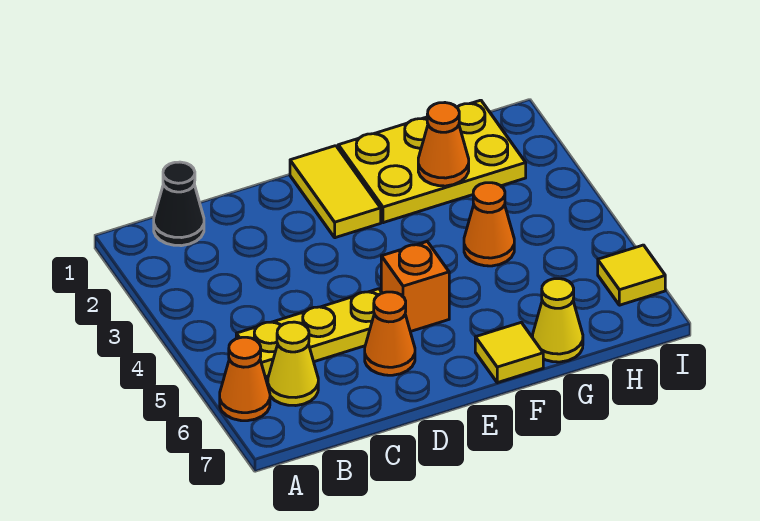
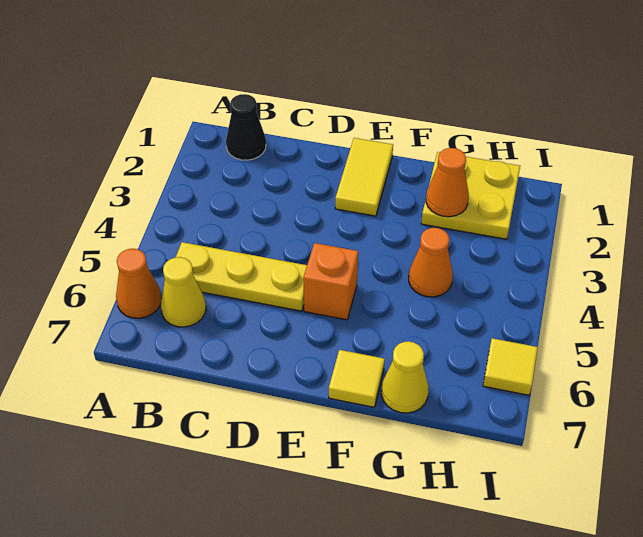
orange 1x1 cone [365,292,415,375] -> none
yellow 2x3 plate [338,100,526,223] -> yellow 2x2 plate [421,152,520,239]

